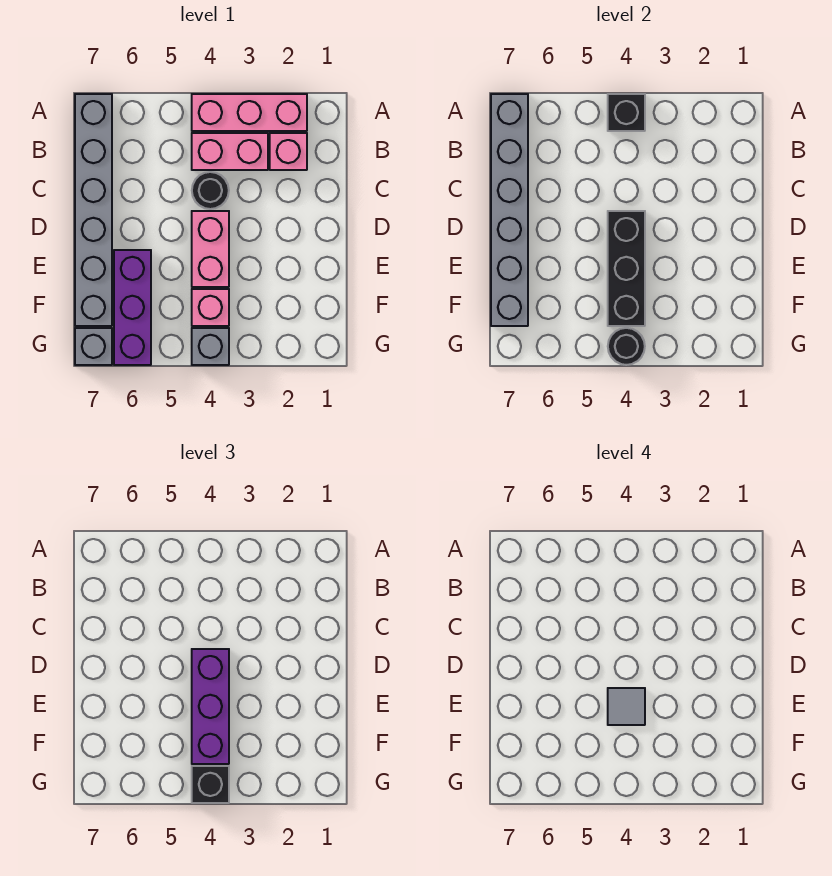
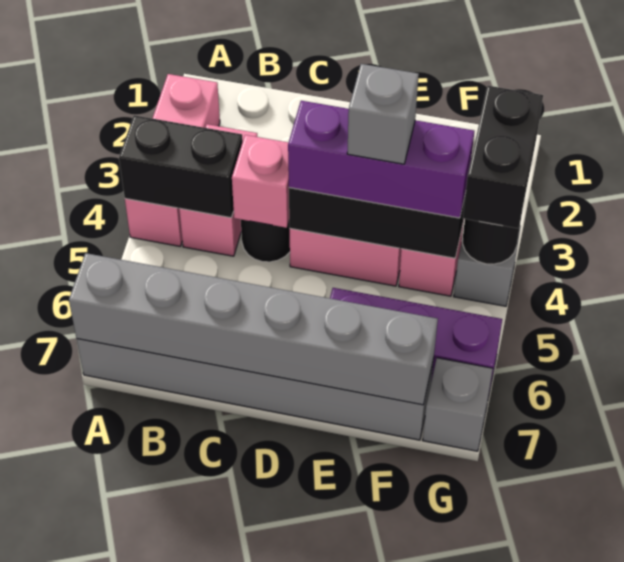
black 1x1 brick [608,94,645,131] -> black 1x2 brick [119,115,243,218]
pink 1x1 brick [270,133,307,170] -> pink 1x1 brick moved to [232,135,289,228]
grey 1x1 tile [608,688,645,725] -> grey 1x1 brick [347,64,419,164]
black 1x1 brick [192,766,229,803] -> black 1x2 brick [463,86,543,228]

